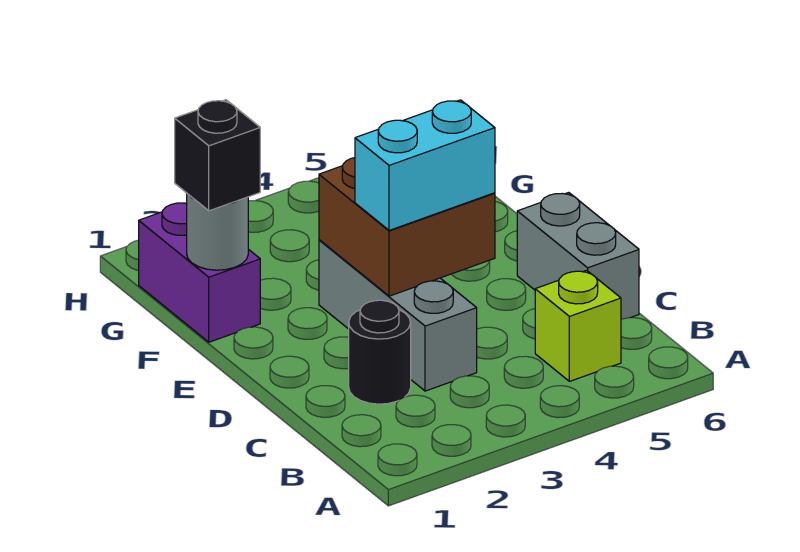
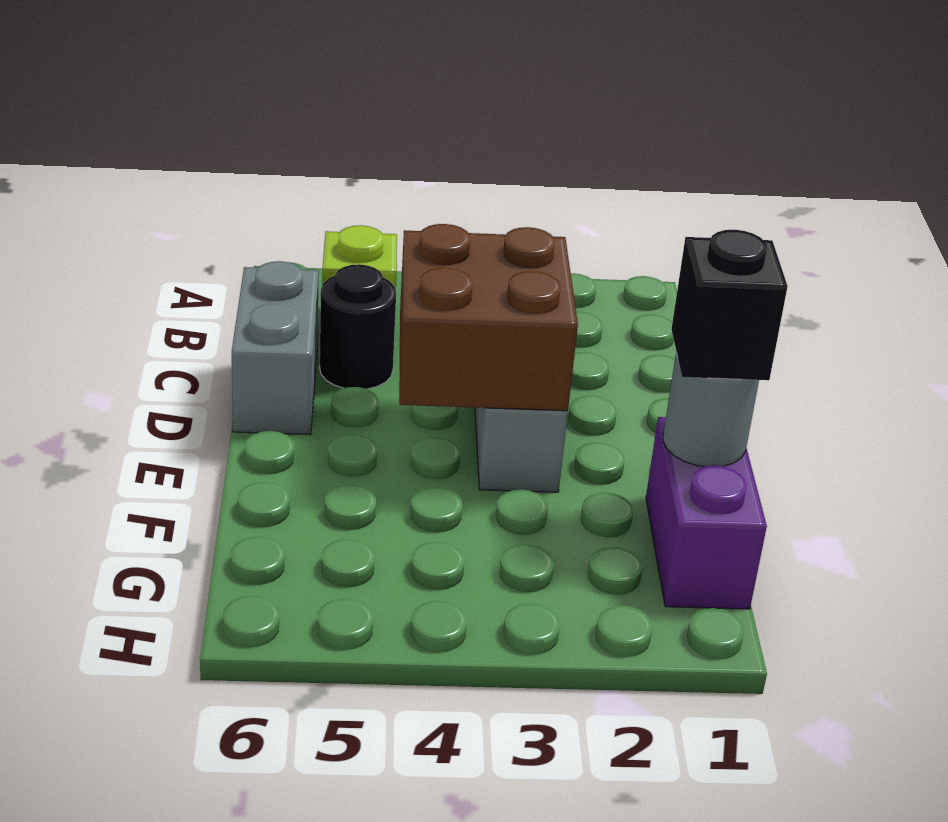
black 1x1 round brick [349,300,411,404] -> black 1x1 round brick moved to [320,264,396,389]
cyan 1x2 brick [355,100,495,230] -> none

